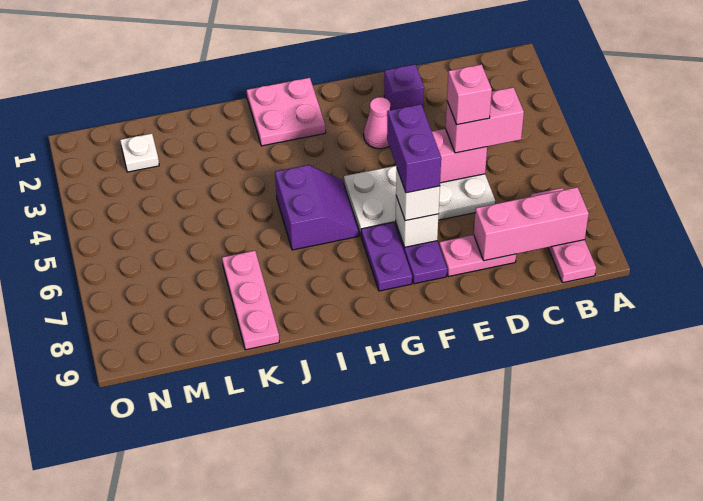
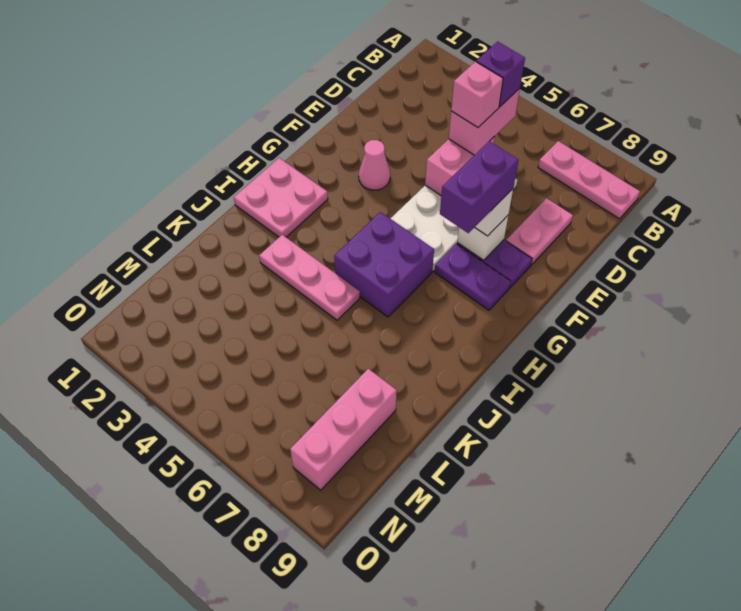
pink 1x3 brick [474,187,589,261] -> pink 1x3 brick moved to [290,369,397,490]
purple 1x1 brick [384,64,424,110] -> purple 1x1 brick moved to [476,41,525,107]
purple 1x2 brick [387,104,441,193] -> purple 1x2 brick turned to [440,141,518,233]
purple 2x2 slope [275,165,359,250] -> purple 2x2 brick [334,212,434,317]
pink 1x3 plate [222,251,279,350] -> pink 1x3 plate moved to [259,235,360,320]
white 1x1 plate [120,134,159,172] -> none

